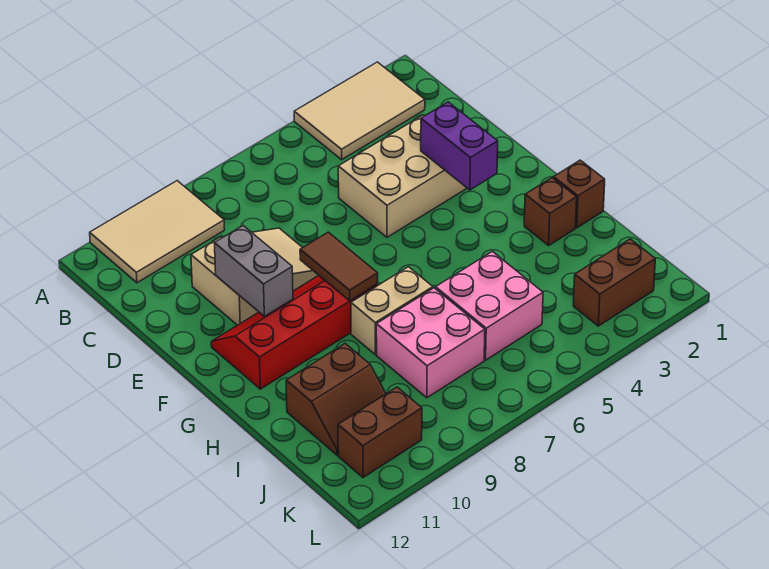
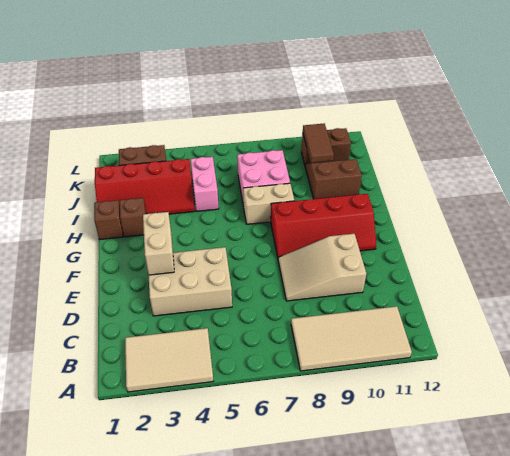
tan 2x3 tile [90,181,225,283] -> tan 2x4 tile [291,306,412,371]
purple 1x2 brick [421,102,498,190] -> tan 1x2 brick [143,212,174,275]
grey 1x2 brick [214,226,293,316] -> none
brown 1x2 tile [300,232,378,301] -> brown 1x2 tile moved to [303,124,334,163]
none -> red 2x4 slope [95,159,195,214]
pink 2x2 brick [436,251,543,360] -> pink 1x2 brick [191,157,219,211]

